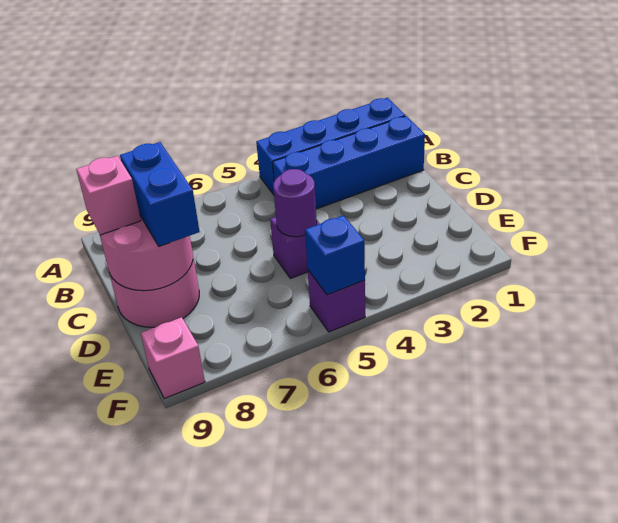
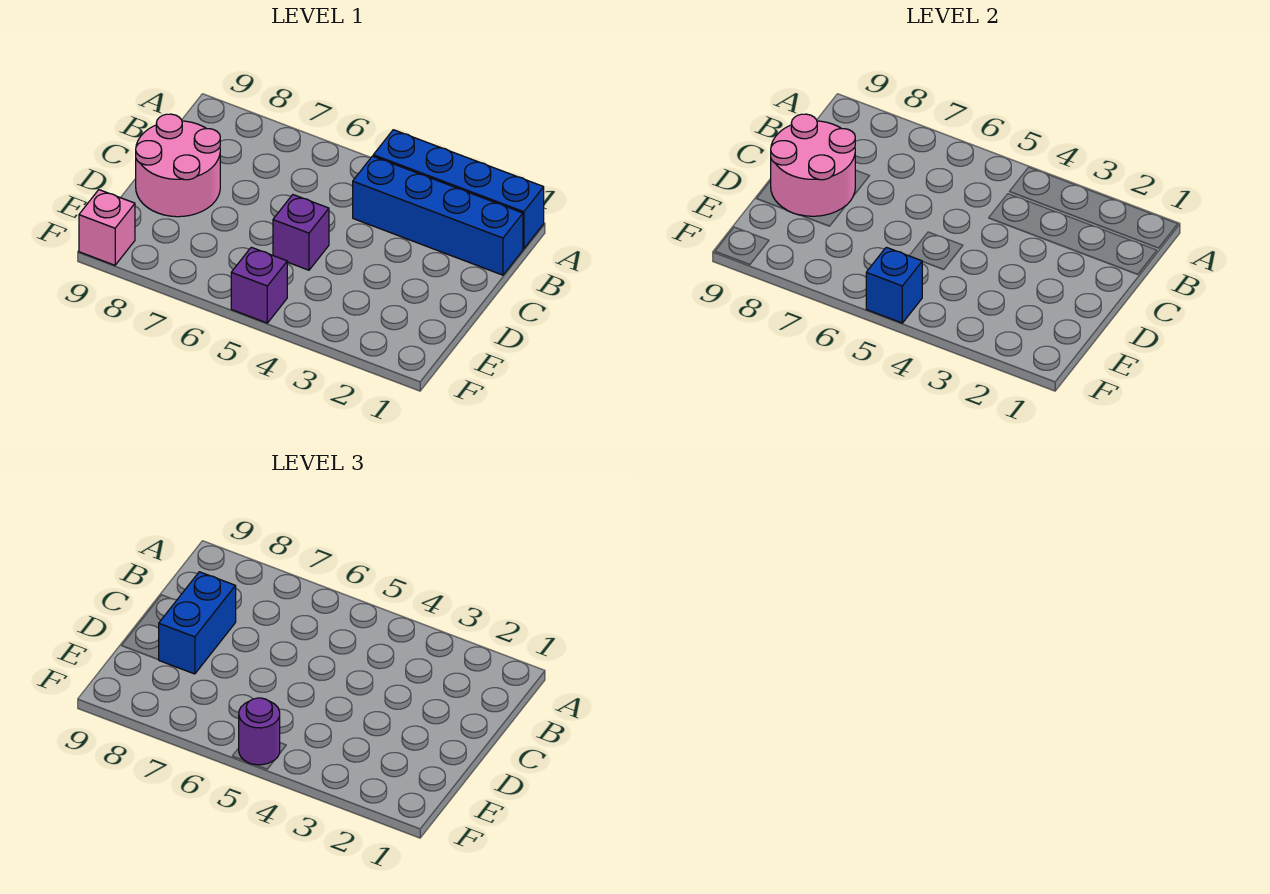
pink 1x1 brick [76,156,141,235] -> none
purple 1x1 round brick [273,169,317,237] -> purple 1x1 round brick moved to [239,698,280,765]

